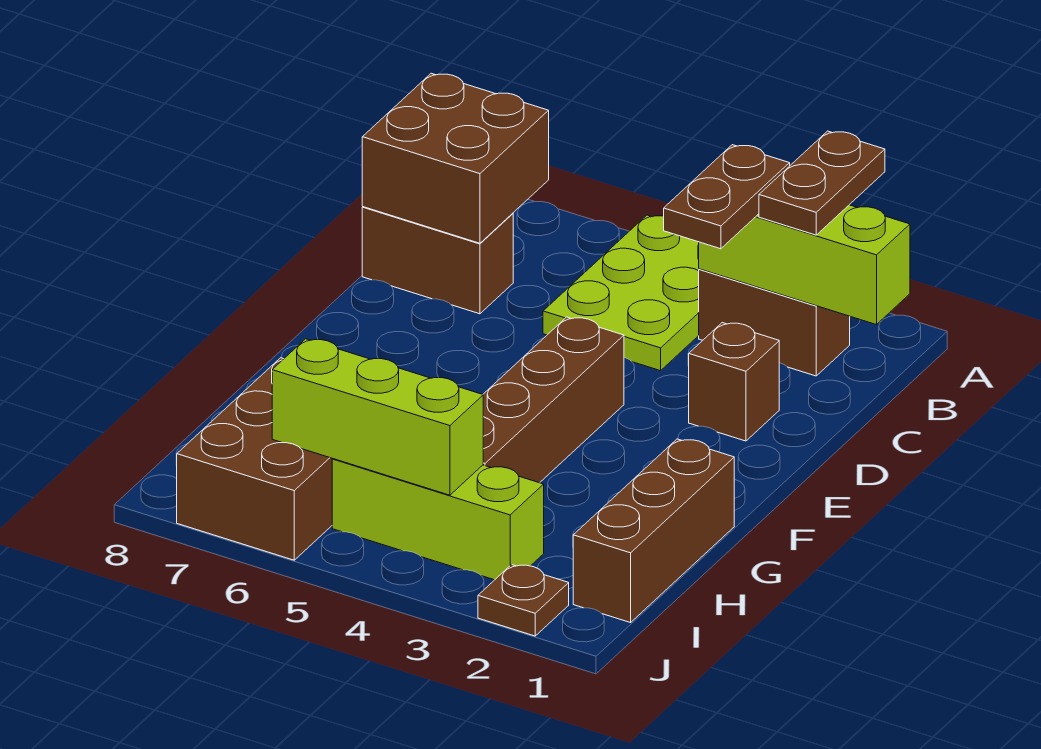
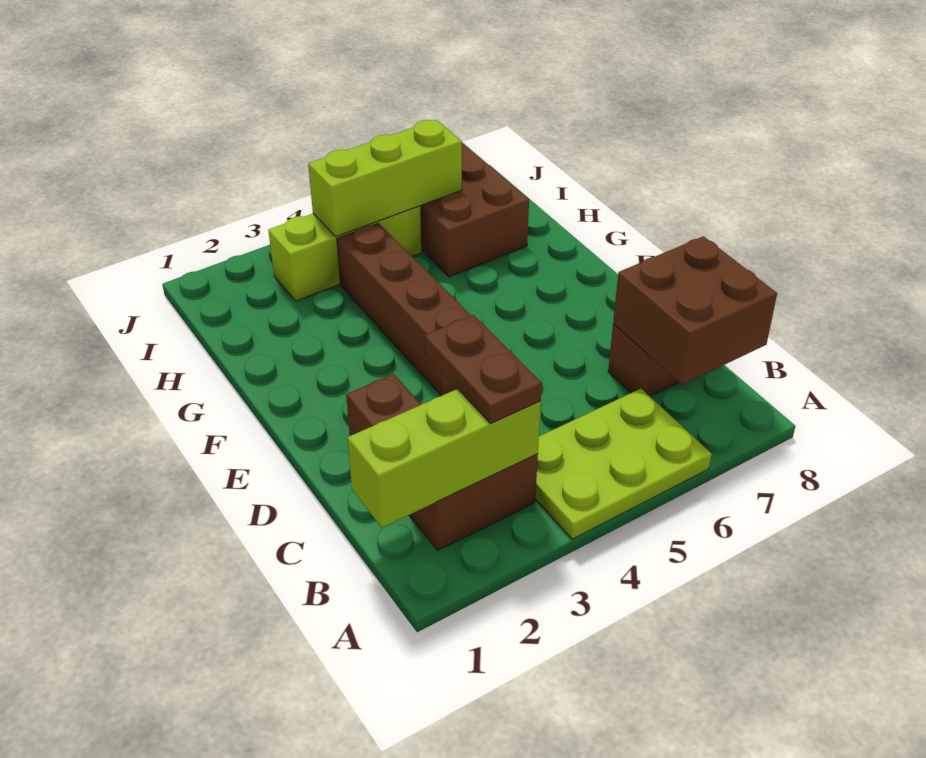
brown 1x2 plate [759,131,885,235] -> none
lime 2x3 plate [543,215,699,371] -> lime 2x3 plate turned to [535,389,712,539]
brown 1x3 brick [573,439,734,623] -> none
brown 1x1 plate [478,565,569,636] -> none

